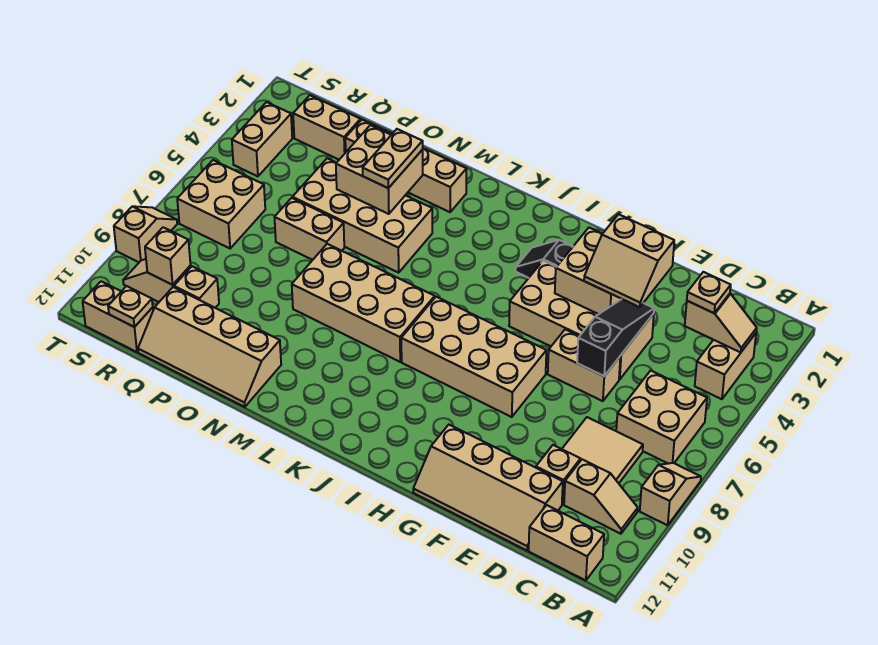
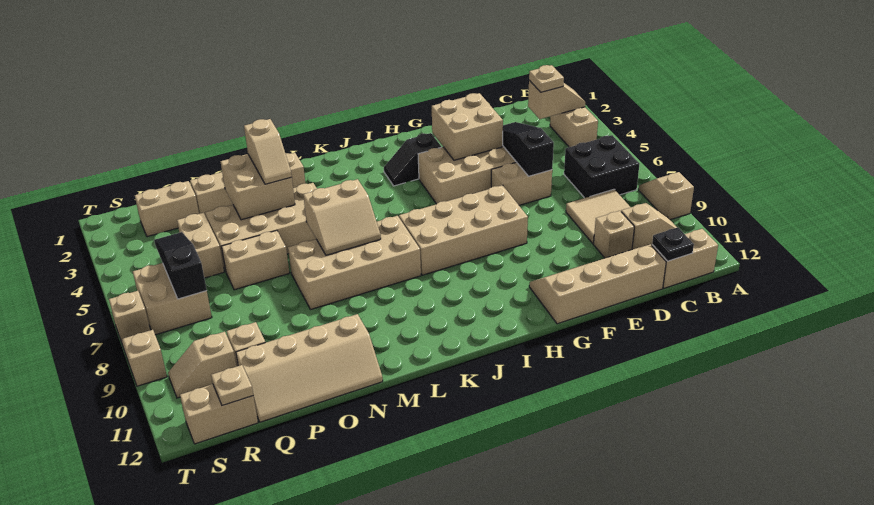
tan 2x2 brick [616,371,707,464] -> black 2x2 brick [564,135,639,198]
none -> black 1x1 plate [652,227,694,261]
tan 2x4 slope [413,425,563,550] -> tan 2x4 slope turned to [529,244,666,324]
tan 2x2 slope [584,214,674,307] -> tan 2x2 slope moved to [303,179,381,255]
tan 1x2 plate [363,129,423,188] -> tan 1x2 slope [244,119,292,184]
none -> black 1x3 slope [154,232,207,299]
tan 1x1 brick [145,227,191,285] -> tan 1x1 brick moved to [109,291,150,342]
tan 1x2 brick [232,102,292,176] -> tan 1x2 brick moved to [177,213,224,278]

